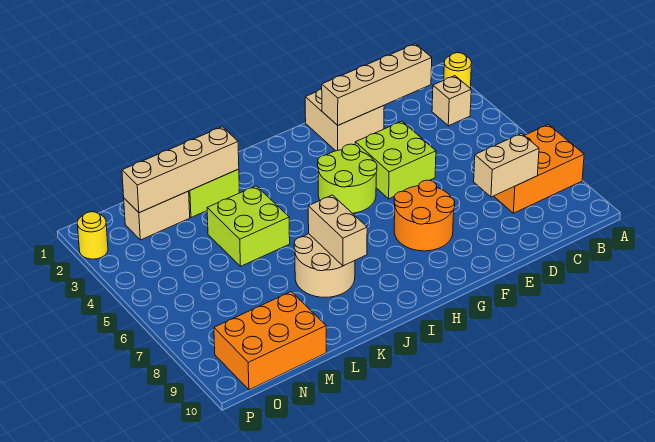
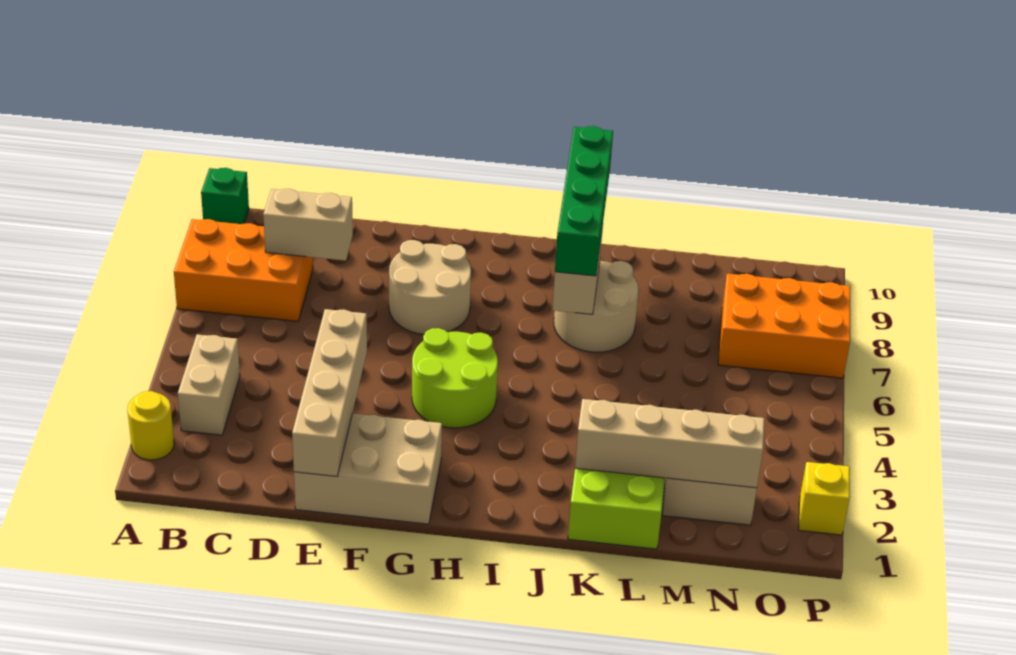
none -> green 1x1 brick [201,168,249,224]
tan 1x1 brick [432,76,471,126] -> tan 1x2 brick [178,334,240,435]
tan 1x4 brick [322,44,432,125] -> tan 1x4 brick turned to [292,309,367,476]
tan 2x2 brick [305,89,384,151] -> tan 2x3 brick [294,414,442,524]
lime 2x2 brick [355,121,436,199] -> none
orange 2x2 round brick [394,180,455,251] -> tan 2x2 round brick [389,240,471,334]
none -> green 1x4 brick [555,126,613,276]
lime 2x2 brick [207,186,290,266] -> none
orange 2x3 brick [214,292,326,390] -> orange 2x3 brick moved to [718,274,850,378]
yellow 1x1 round brick [77,212,108,259] -> yellow 1x1 brick [799,462,850,535]

